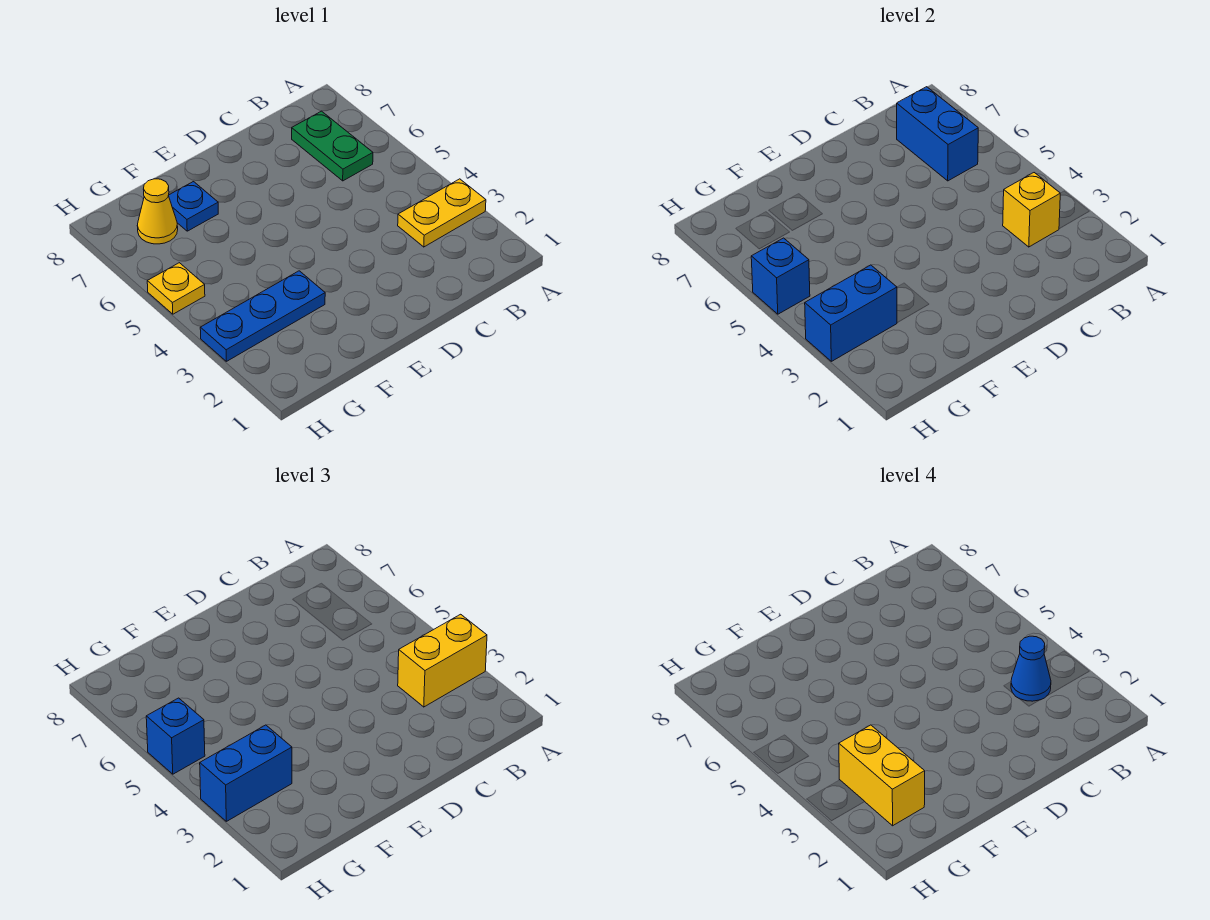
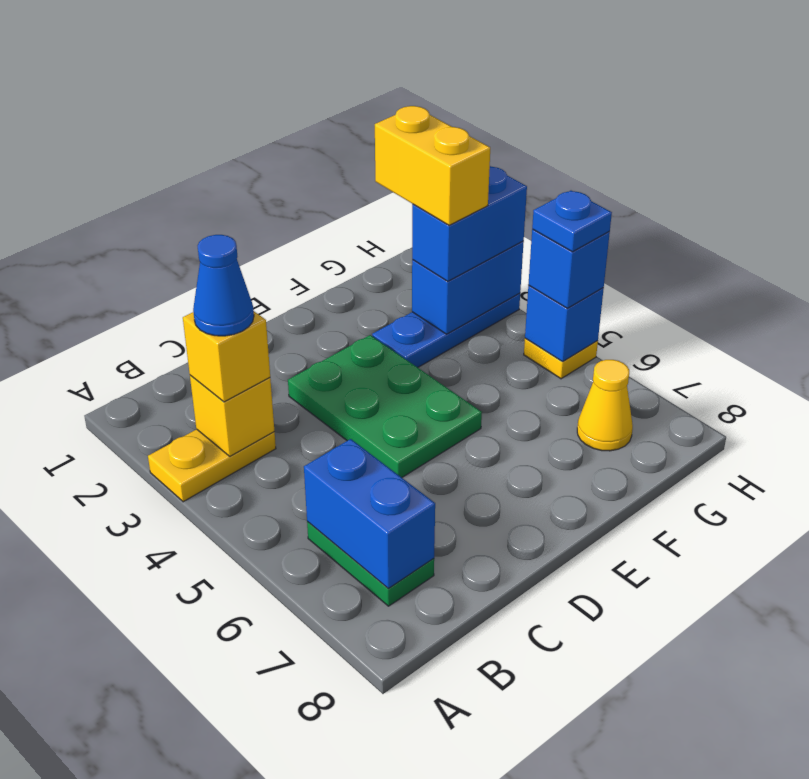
yellow 1x2 brick [398,614,487,707] -> yellow 1x1 brick [183,312,270,402]
none -> green 2x3 plate [288,335,482,477]
blue 1x1 plate [168,182,218,231] -> blue 1x1 plate moved to [532,191,612,252]

